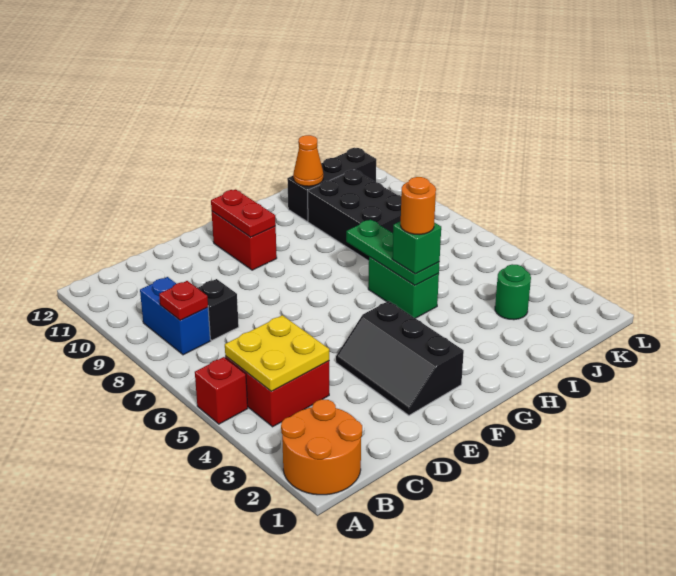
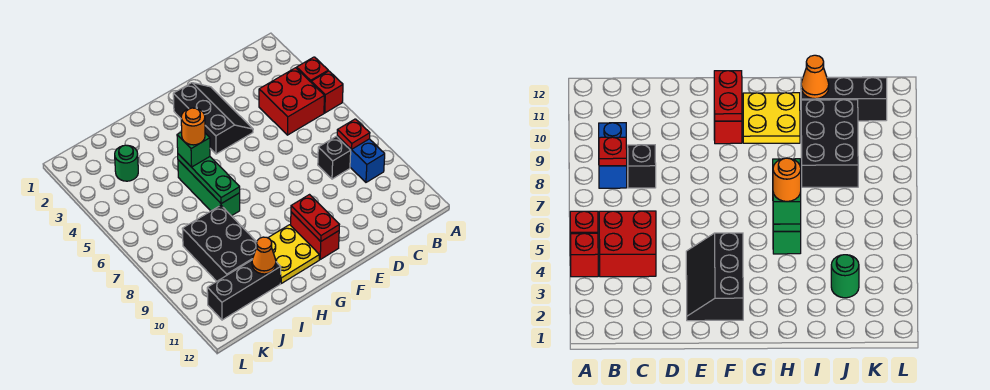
orange 2x2 round brick [281,399,362,495] -> none
none -> red 1x1 brick [297,57,328,82]
yellow 2x2 plate [225,315,329,391] -> yellow 2x2 plate moved to [268,225,319,283]
green 1x2 brick [368,257,439,318] -> green 1x3 brick [178,160,240,216]

